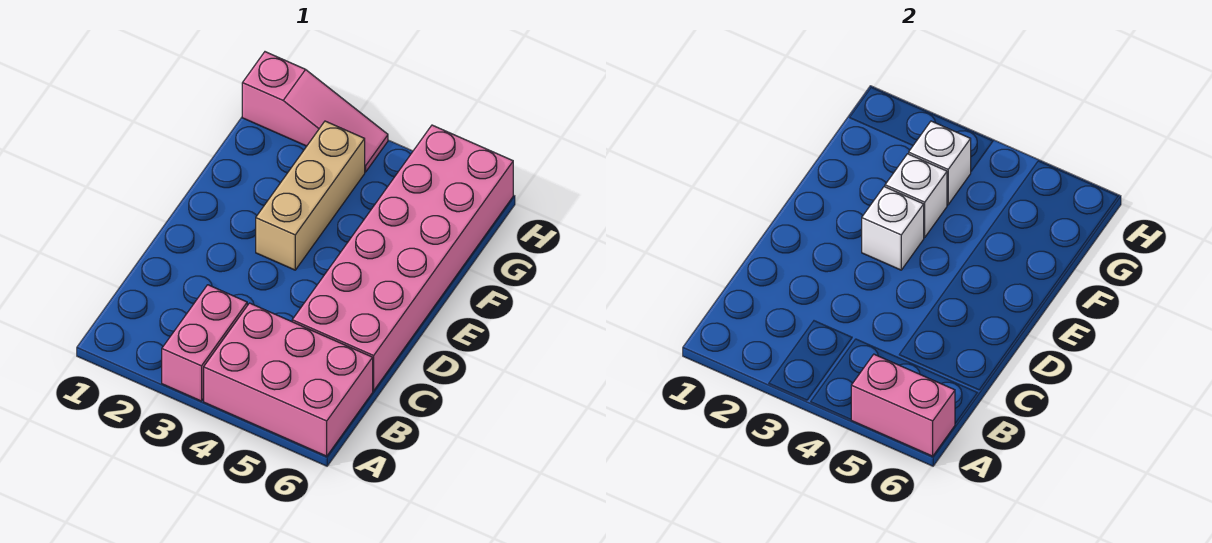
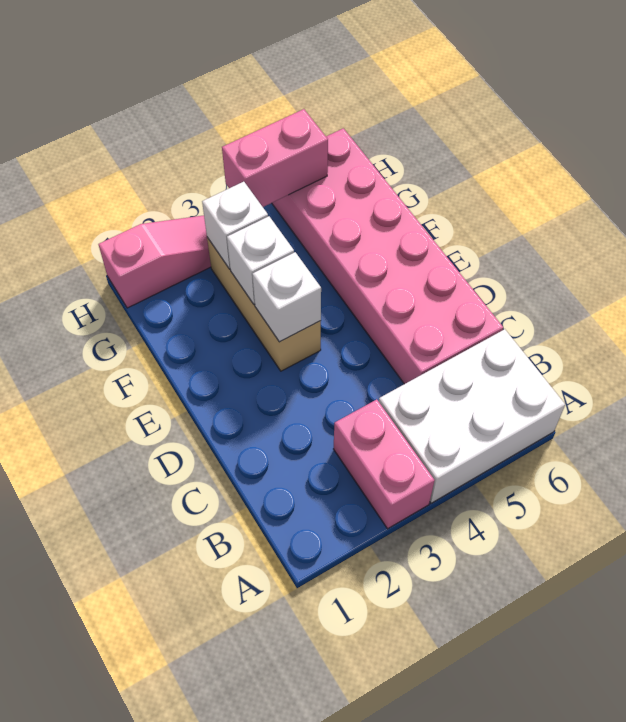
pink 2x3 brick [204,303,373,456] -> white 2x3 brick [379,329,565,503]
pink 1x2 brick [851,354,955,456] -> pink 1x2 brick moved to [222,109,328,207]

